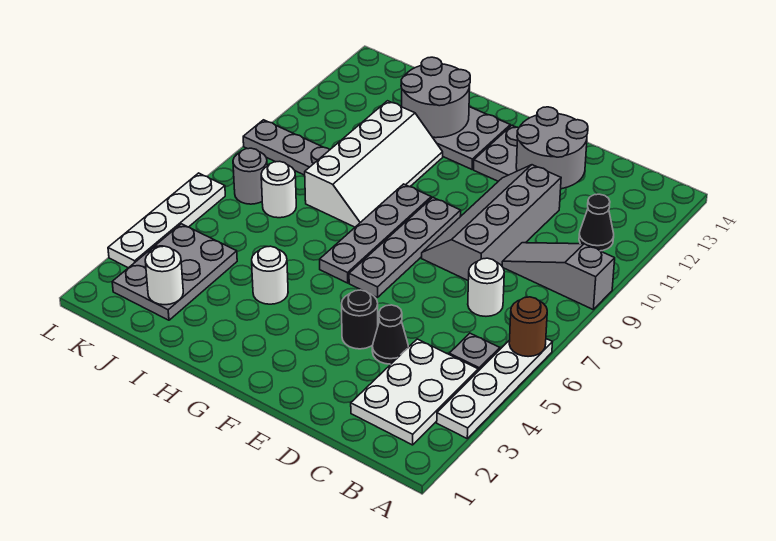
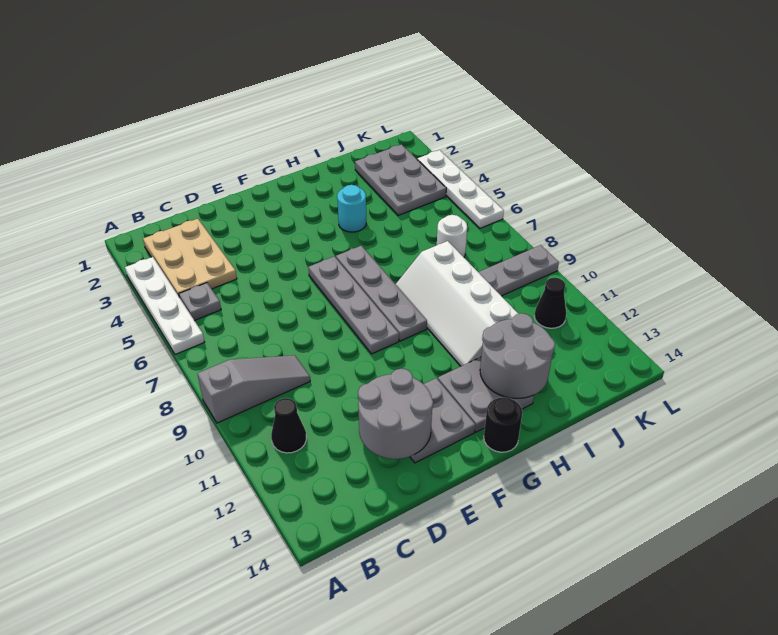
brown 1x1 round brick [509,297,547,357] -> none
white 2x3 plate [351,339,478,445] -> tan 2x3 plate [143,219,237,296]
white 1x1 round brick [468,258,504,316] -> none
black 1x1 cone [372,305,408,364] -> black 1x1 cone moved to [535,278,566,328]
grey 2x4 slope [422,165,561,280] -> none
black 1x1 round brick [342,290,378,349] -> black 1x1 round brick moved to [484,397,523,452]
white 1x1 round brick [252,246,288,304] -> cyan 1x1 round brick [337,185,366,232]
white 1x1 round brick [145,246,183,305] -> none
grey 1x1 round brick [233,148,267,204] -> none

